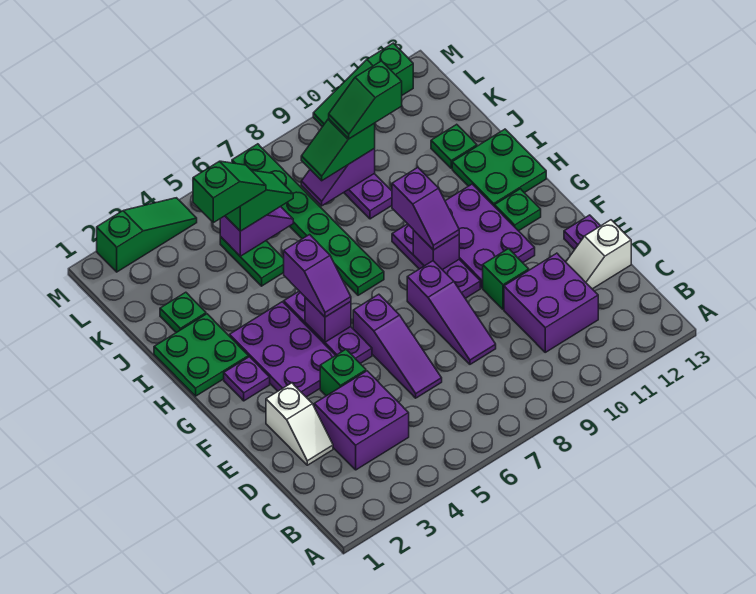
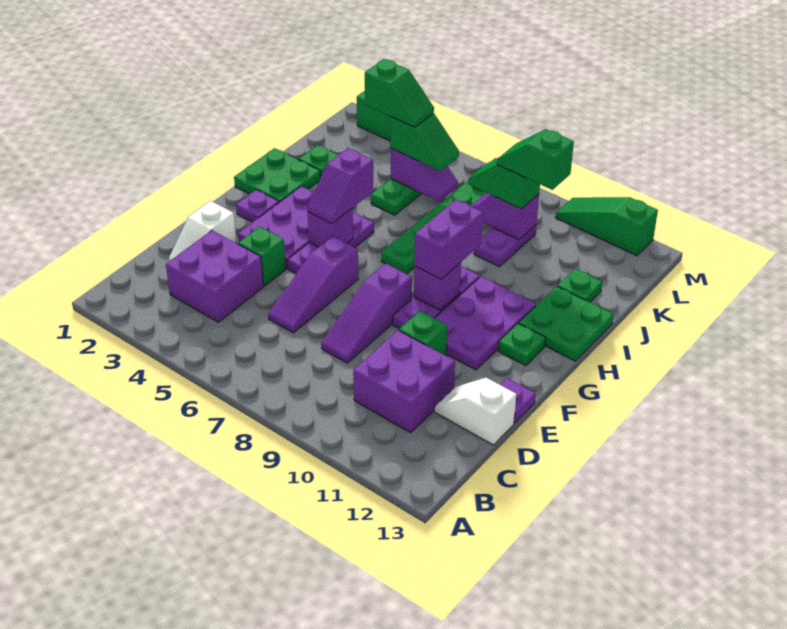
purple 1x2 slope [392,168,459,250] -> purple 1x2 brick [414,199,483,279]

